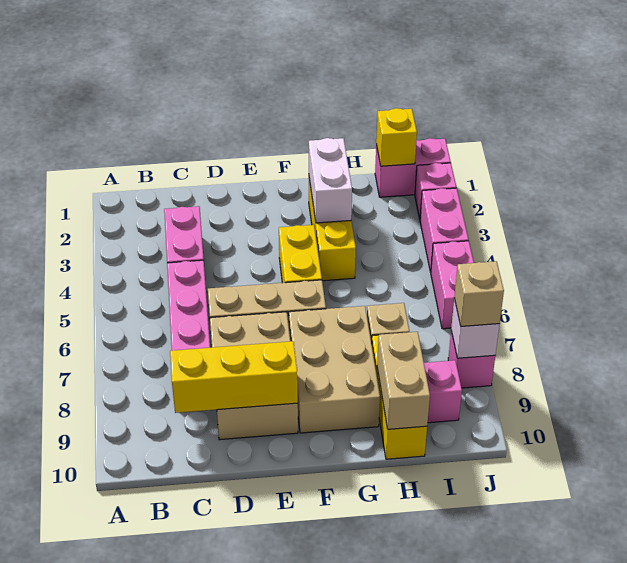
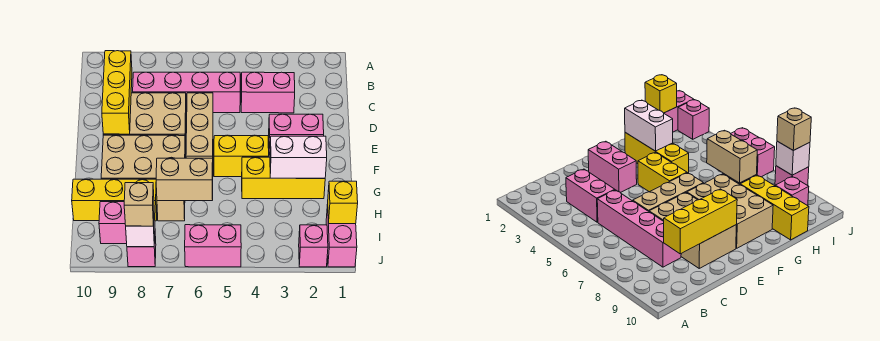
tan 1x2 brick [377,332,430,429] -> tan 1x2 brick moved to [156,158,213,201]
pink 1x2 brick [420,188,469,272] -> pink 1x2 brick moved to [269,114,324,155]

